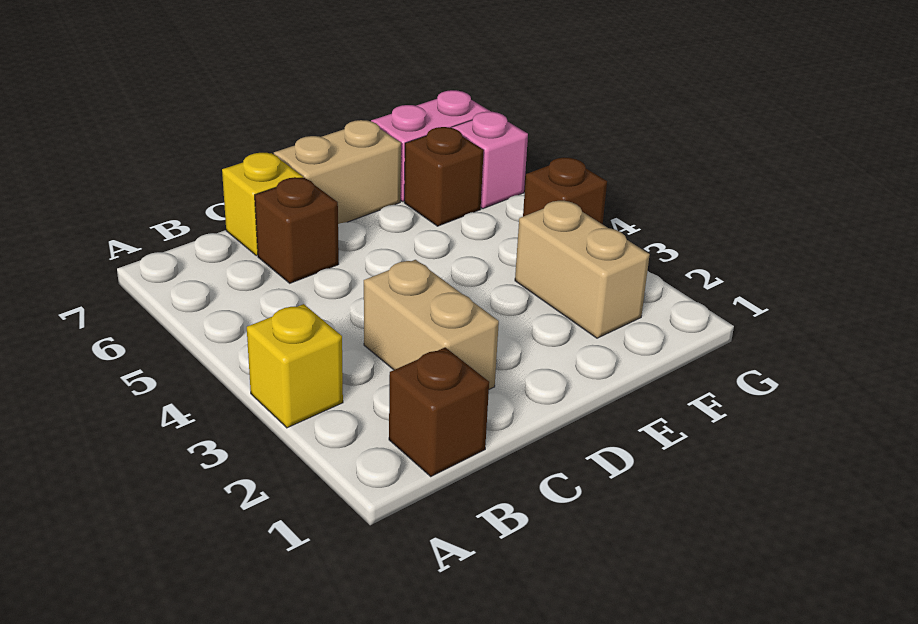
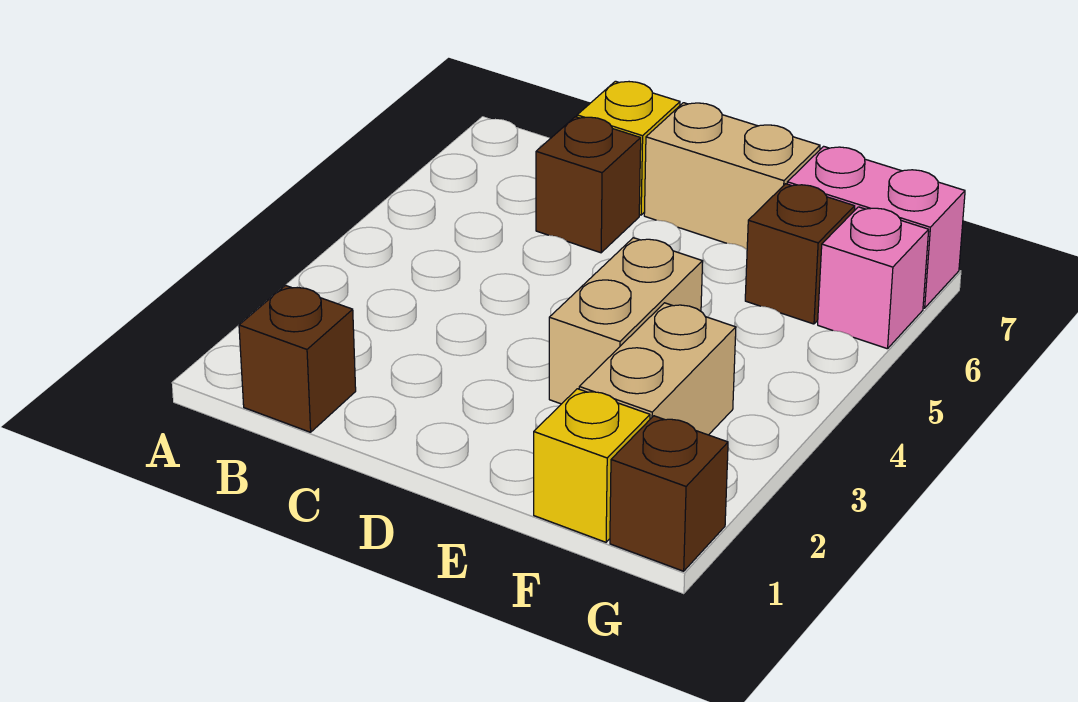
yellow 1x1 brick [247,304,343,428] -> yellow 1x1 brick moved to [534,389,650,542]
tan 1x2 brick [364,260,499,389] -> tan 1x2 brick moved to [549,238,703,404]
brown 1x1 brick [523,157,607,224] -> brown 1x1 brick moved to [610,416,728,571]

